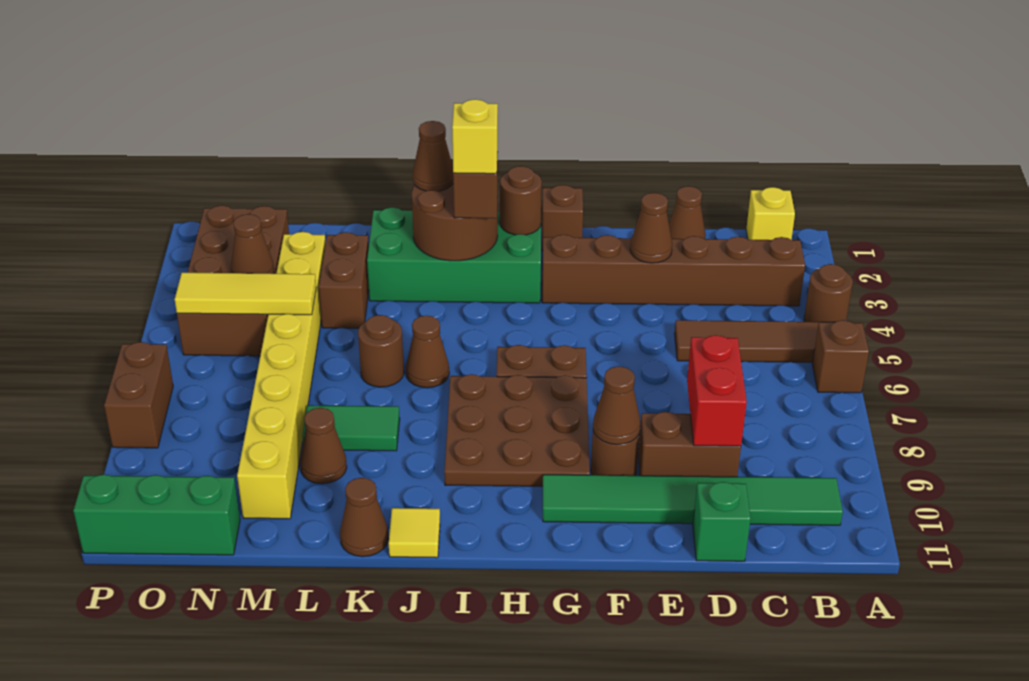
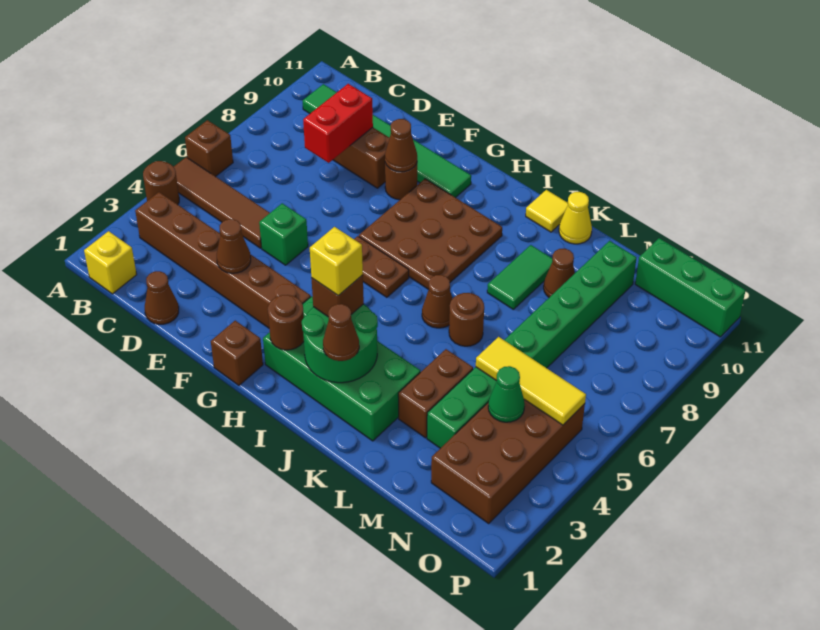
green 1x1 brick [693,482,751,561] -> green 1x1 brick moved to [259,203,308,265]
brown 2x2 round brick [412,184,498,261] -> green 2x2 round brick [302,304,378,383]
green 1x2 tile [302,405,400,451] -> green 1x2 tile turned to [487,245,552,309]
brown 1x1 cone [340,478,389,557] -> yellow 1x1 cone [559,192,592,244]
yellow 1x8 brick [237,232,326,519] -> green 1x8 brick [427,241,636,448]
brown 1x1 cone [231,214,274,274] -> green 1x1 cone [488,366,525,422]
brown 1x2 brick [104,342,173,448] -> none

